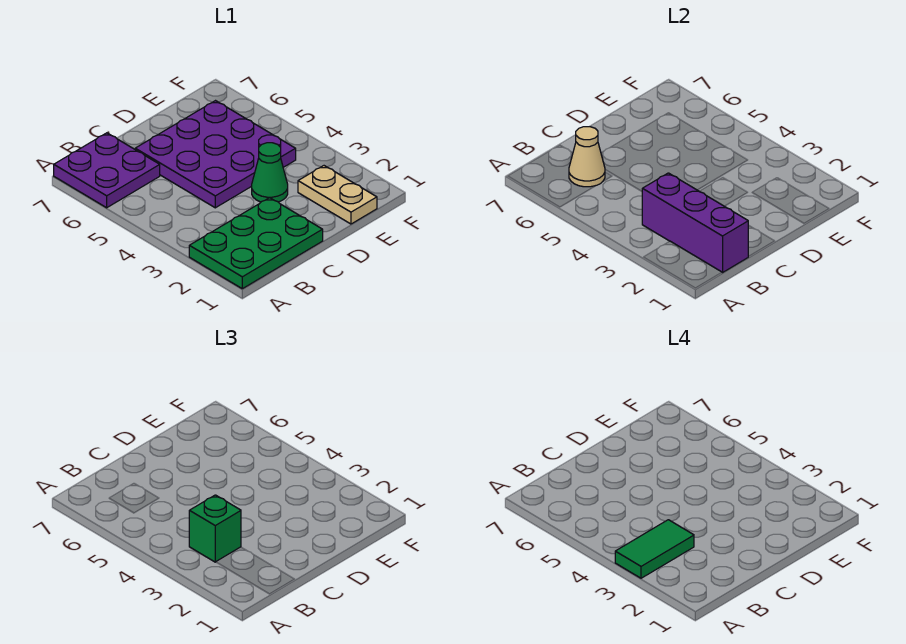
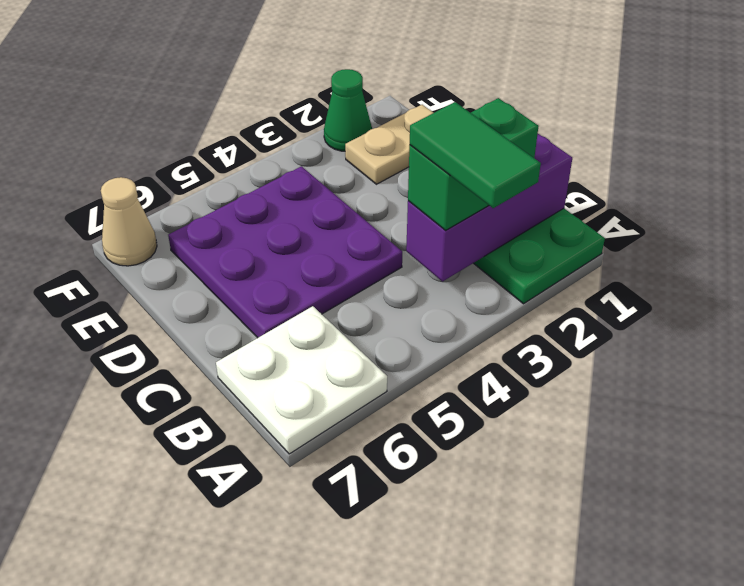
purple 2x2 plate [54,133,160,208] -> white 2x2 plate [216,306,387,454]
green 1x1 brick [189,495,241,562] -> green 1x2 brick [408,98,539,230]
tan 1x1 cone [569,127,605,187] -> tan 1x1 cone moved to [101,177,157,266]
green 1x1 cone [252,143,288,202] -> green 1x1 cone moved to [324,69,372,151]

